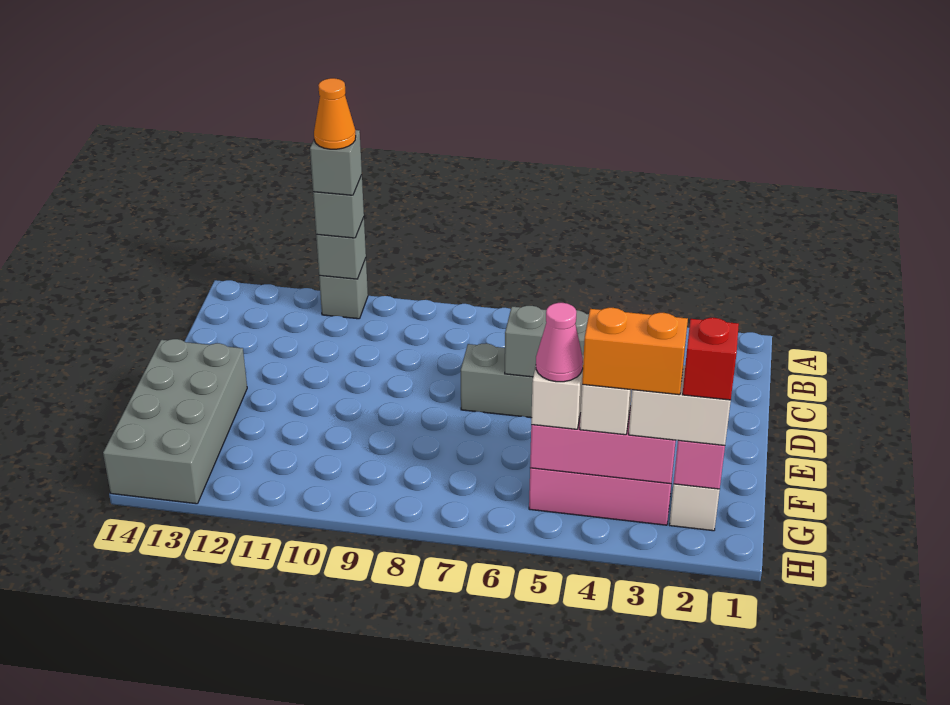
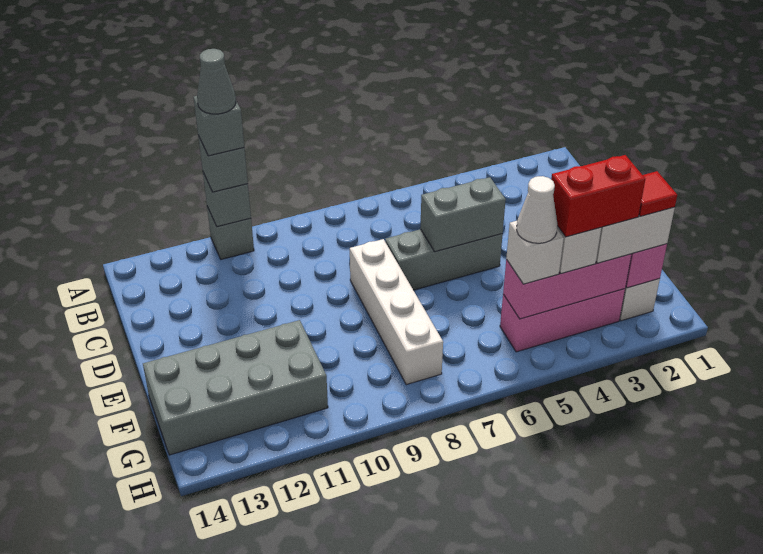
orange 1x1 cone [314,78,356,149] -> grey 1x1 cone [197,49,236,114]
none -> white 1x4 brick [350,239,443,385]
grey 2x4 brick [103,339,247,504] -> grey 2x4 brick turned to [143,320,328,455]
red 1x1 brick [683,318,739,400] -> red 1x1 tile [639,171,677,216]
orange 1x2 brick [582,308,688,395] -> red 1x2 brick [551,155,645,237]
pink 1x1 cone [536,303,583,382] -> white 1x1 cone [517,176,557,243]

